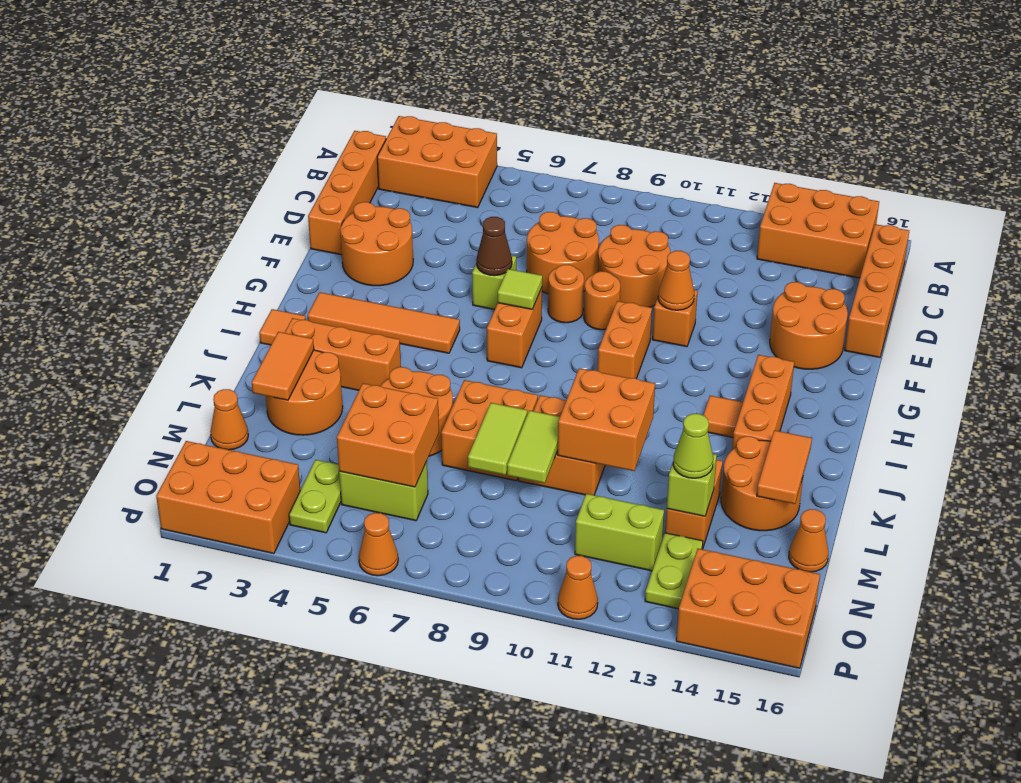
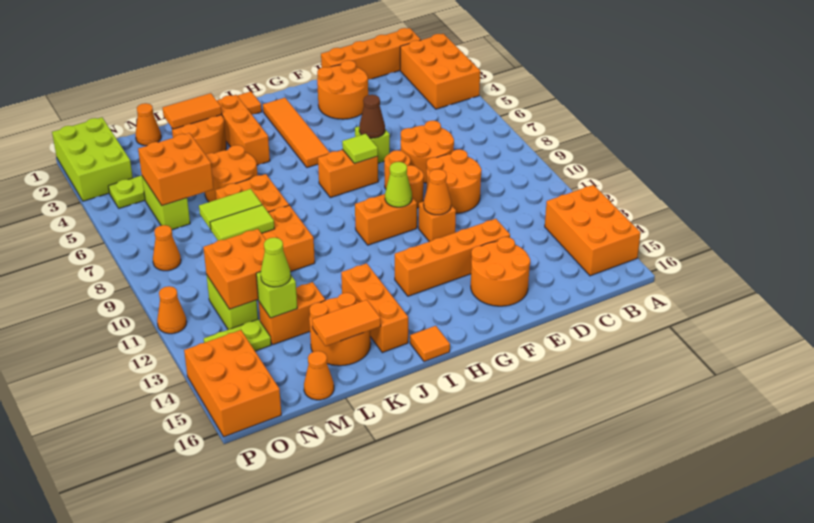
orange 1x4 brick [845,224,909,357] -> orange 1x4 brick moved to [395,219,510,296]
none -> lime 1x1 cone [385,162,412,207]
orange 1x3 brick [732,355,794,450] -> orange 1x3 brick turned to [341,263,408,353]
orange 1x1 tile [703,396,743,437] -> orange 1x1 tile moved to [410,326,450,362]
orange 2x2 brick [558,368,655,471] -> orange 2x2 brick moved to [203,229,266,309]
orange 2x3 brick [156,441,300,554] -> lime 2x3 brick [52,117,133,201]
orange 1x1 cone [359,513,398,576] -> orange 1x1 cone moved to [153,225,181,271]

